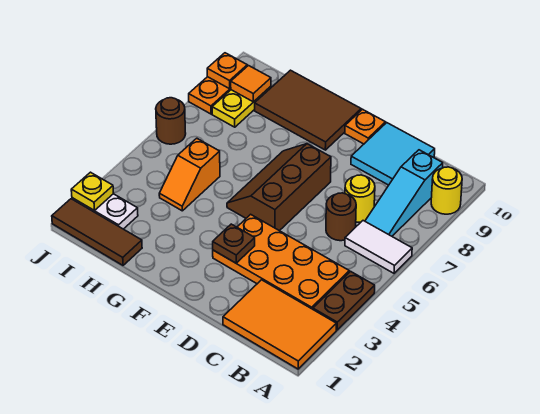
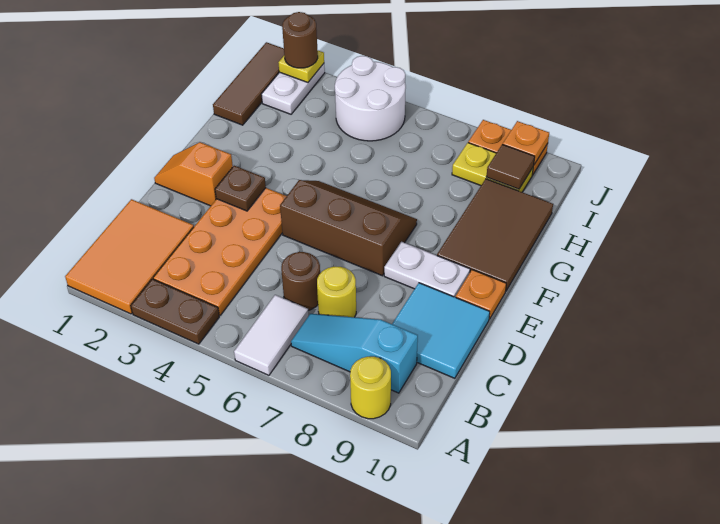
none -> white 1x2 plate [384,242,470,297]
orange 1x2 slope [159,138,220,211] -> orange 1x2 slope moved to [154,142,233,206]
none -> white 2x2 round brick [335,56,406,141]
orange 1x1 tile [231,66,271,102] -> brown 1x1 tile [486,144,535,189]
brown 1x1 round brick [156,98,186,144] -> brown 1x1 round brick moved to [282,12,318,68]

